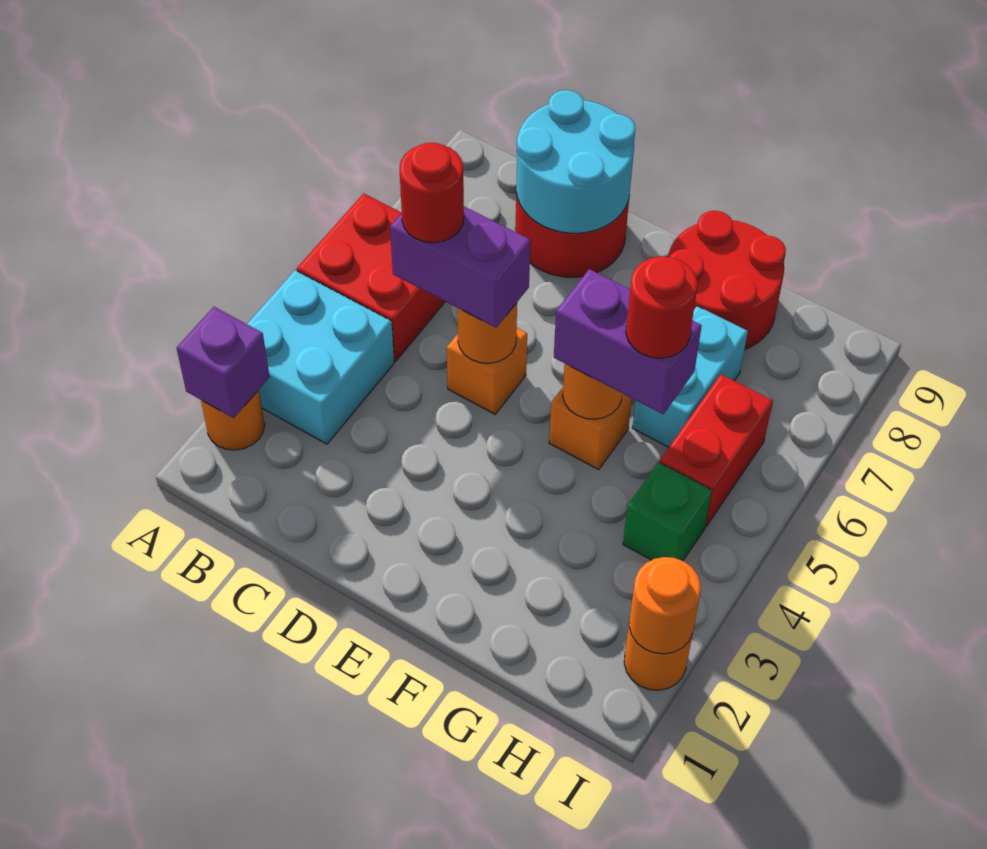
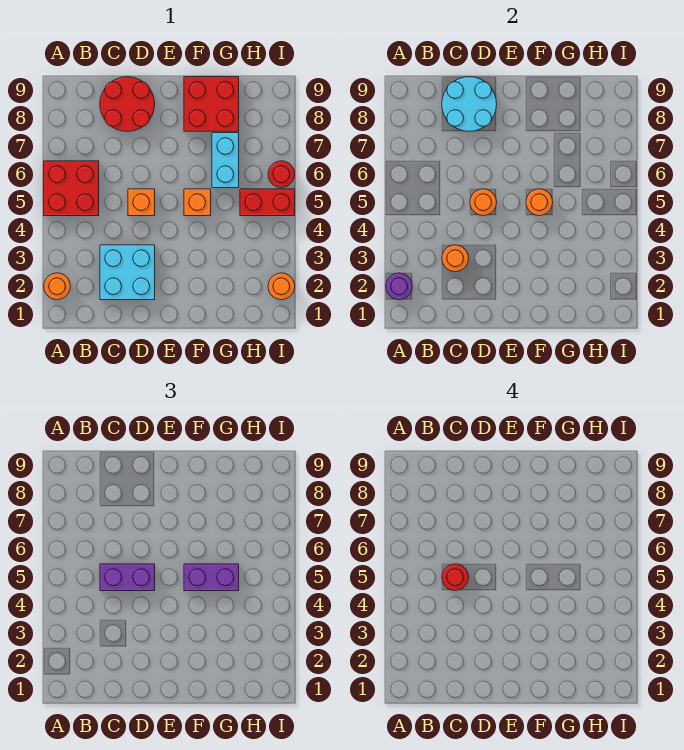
purple 1x1 brick [177,307,270,418] -> purple 1x1 round brick [386,273,412,300]
cyan 2x2 brick [247,270,394,444] -> cyan 2x2 brick moved to [100,245,155,300]
red 2x2 round brick [668,211,786,350] -> red 2x2 brick [184,77,239,131]
red 1x1 round brick [626,257,697,358] -> red 1x1 round brick moved to [268,161,295,188]
green 1x1 brick [623,462,712,561] -> none
red 1x2 brick [660,375,773,527] -> red 1x2 brick turned to [240,189,295,216]
orange 1x1 round brick [629,557,701,654] -> orange 1x1 round brick moved to [442,245,469,272]

